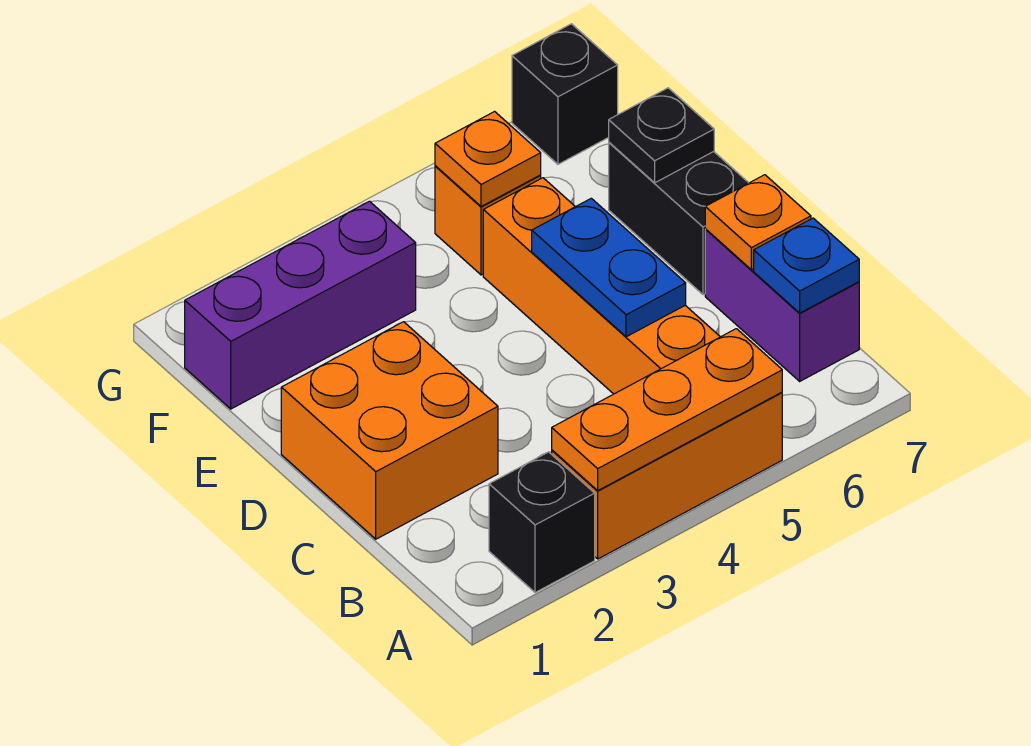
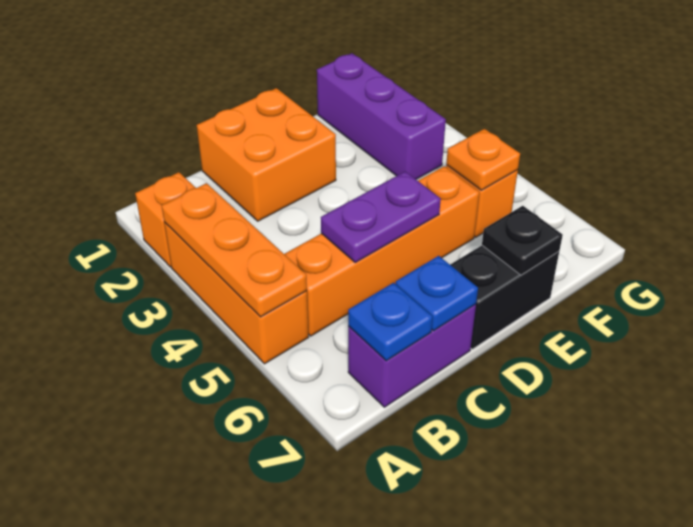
black 1x1 brick [489,452,595,593] -> orange 1x1 brick [135,172,196,267]
blue 1x2 plate [532,198,686,337] -> purple 1x2 plate [321,171,441,262]
orange 1x1 plate [705,175,811,270] -> blue 1x1 plate [396,256,478,331]
black 1x1 brick [512,24,618,164] -> none

